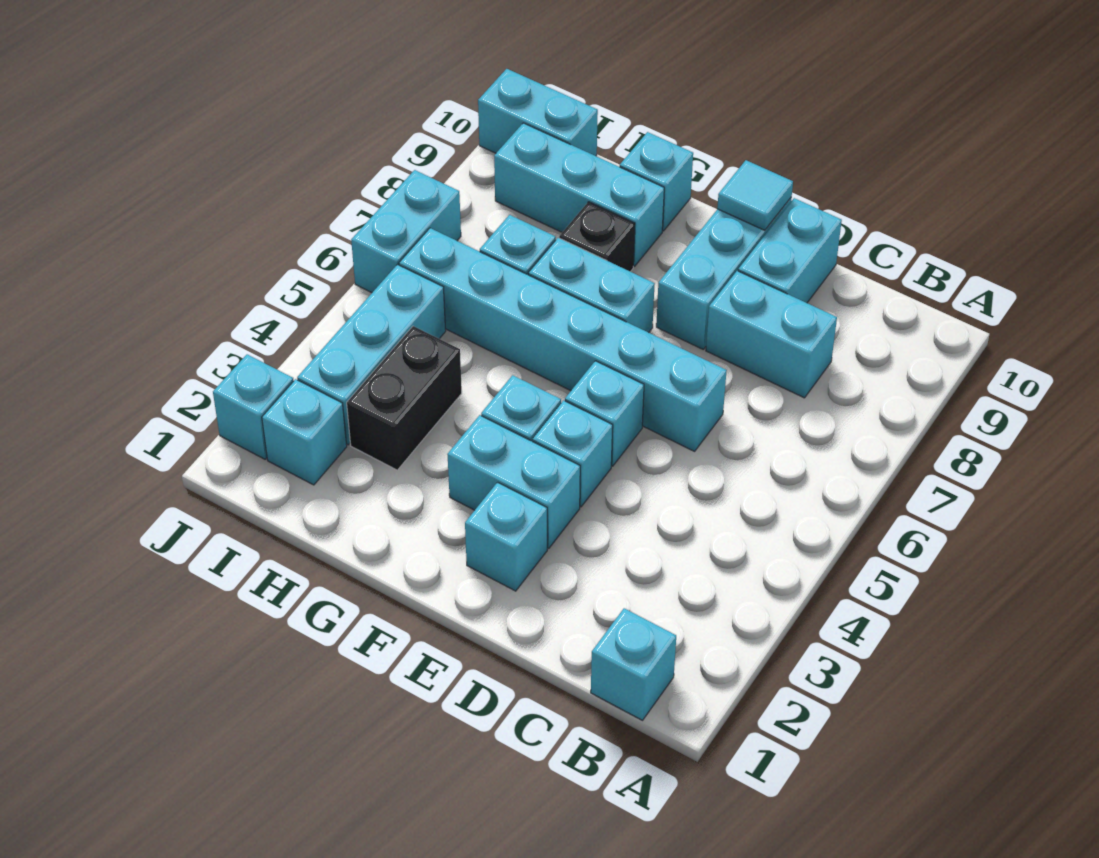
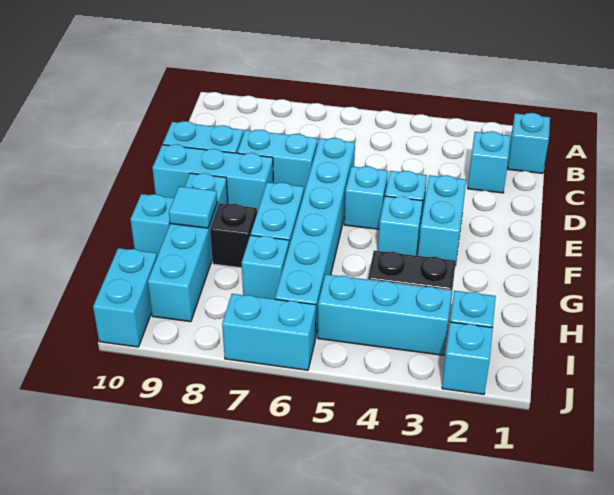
cyan 1x2 brick [706,271,837,398] -> cyan 1x2 brick turned to [237,130,318,192]
cyan 1x1 brick [465,482,547,591] -> cyan 1x1 brick moved to [468,131,511,193]
cyan 1x1 tile [717,160,793,230] -> cyan 1x1 tile moved to [169,186,217,228]
cyan 1x3 brick [494,123,664,266] -> cyan 1x4 brick [148,173,228,322]

